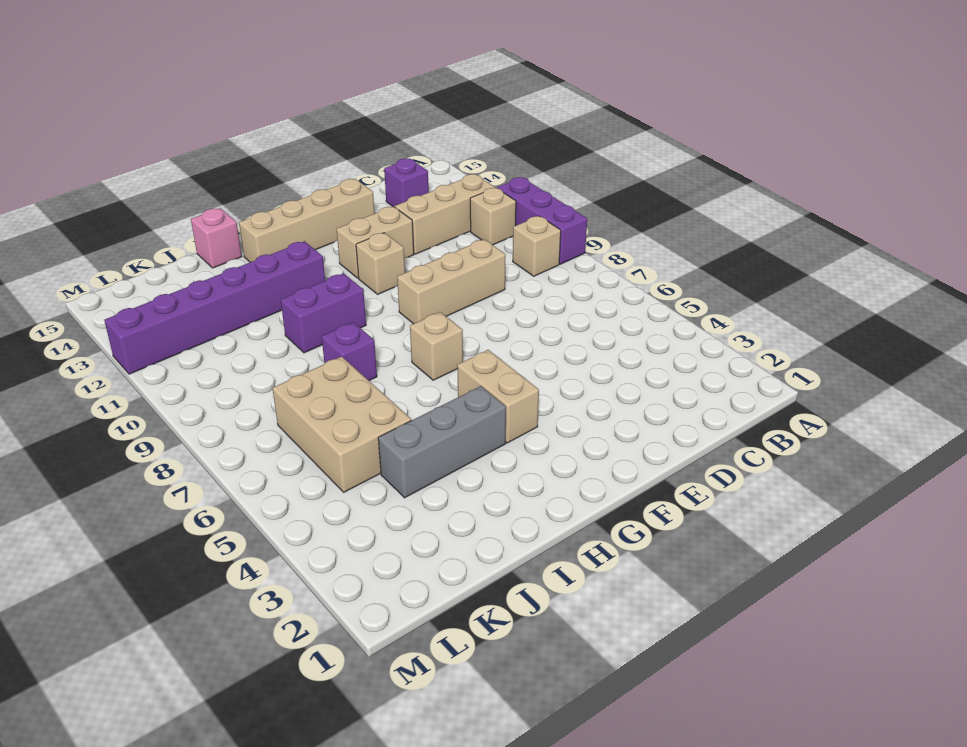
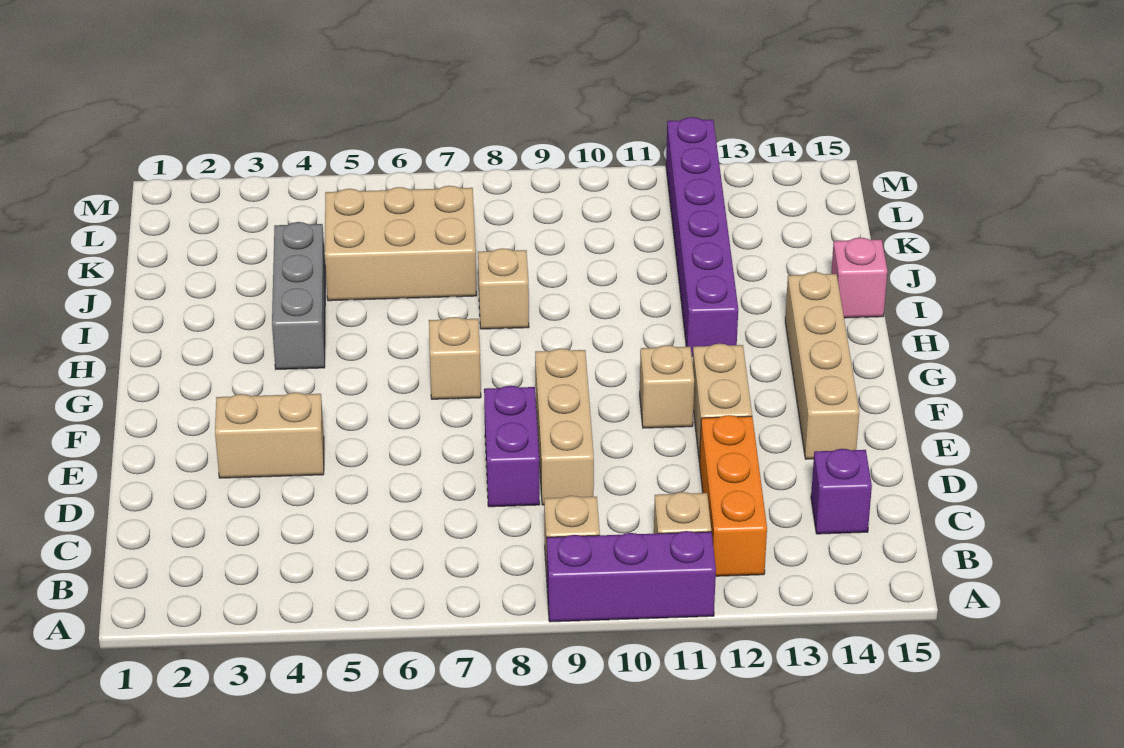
tan 1x3 brick [395,174,495,254] -> orange 1x3 brick [700,415,767,576]
tan 1x2 brick [457,350,539,443] -> tan 1x2 brick moved to [215,392,324,478]
purple 1x2 brick [281,273,366,353] -> purple 1x2 brick moved to [484,386,540,507]
purple 1x1 brick [322,322,377,381] -> tan 1x1 brick [478,248,529,329]

